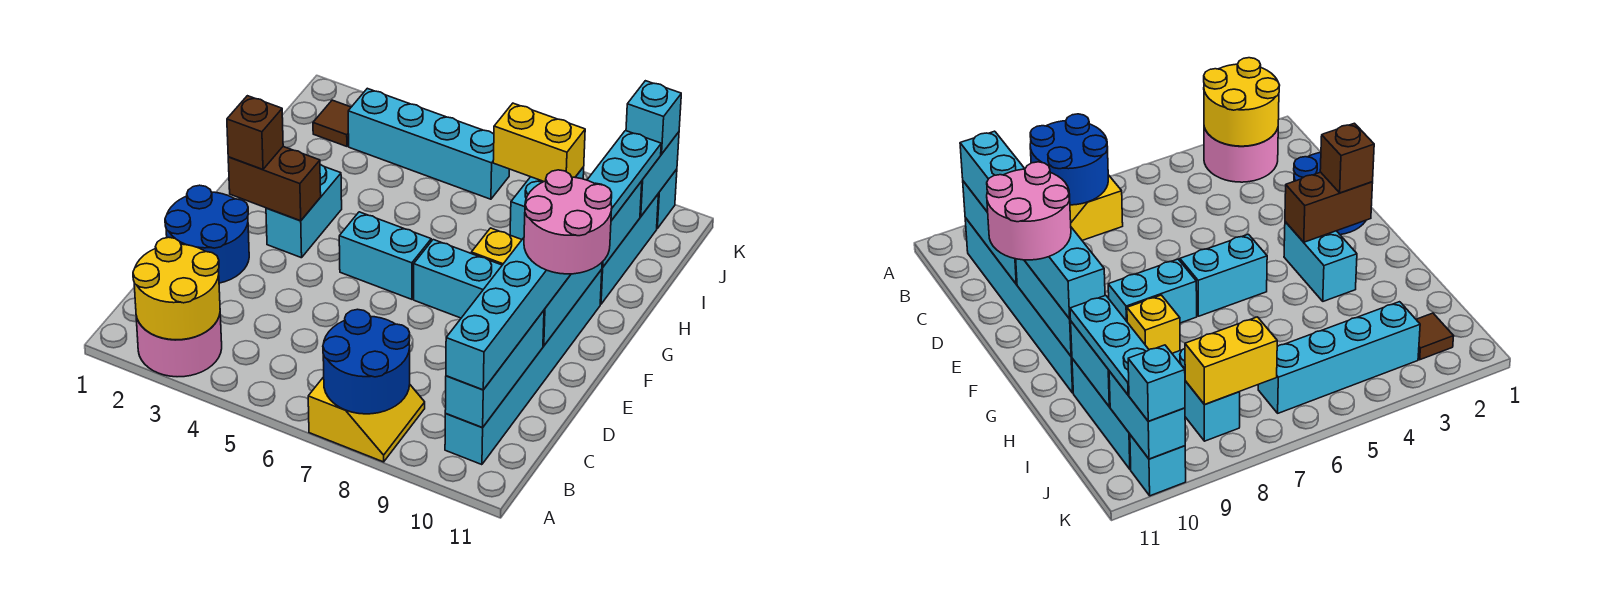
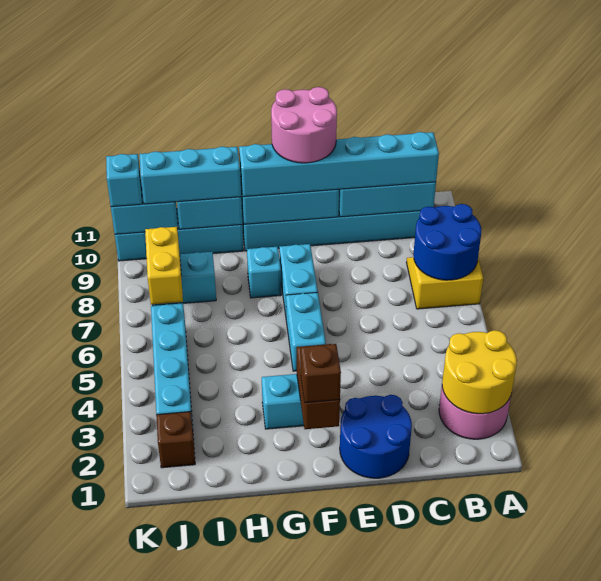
yellow 1x1 brick [471,228,522,265] -> cyan 1x1 brick [247,247,281,298]
cyan 1x3 plate [587,131,661,221] -> cyan 1x3 brick [140,147,241,204]
brown 1x1 tile [313,100,351,146] -> brown 1x1 brick [156,412,195,468]

